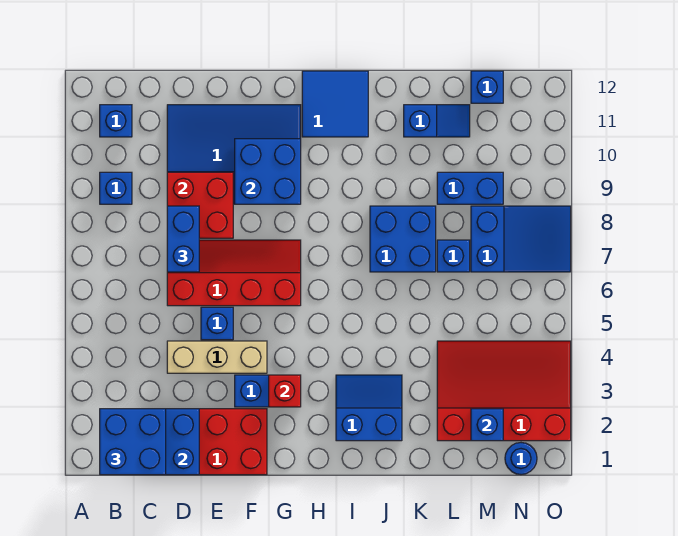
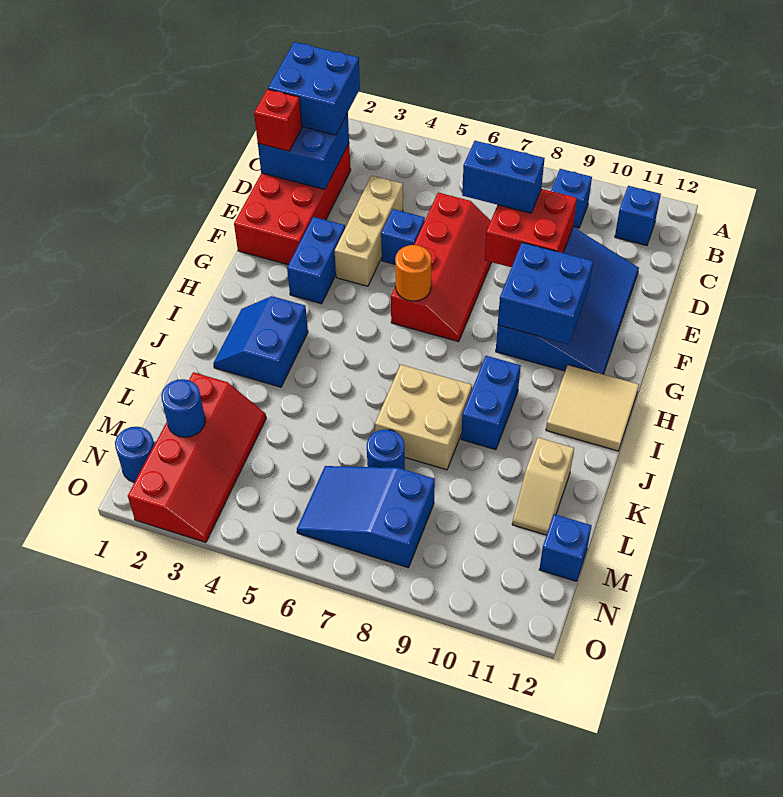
red 1x1 brick [269,375,301,407] -> red 1x1 brick moved to [254,89,302,151]
none -> orange 1x1 round brick [395,245,432,301]
blue 2x2 tile [302,71,368,137] -> tan 2x2 tile [546,365,639,451]
blue 2x2 slope [336,375,402,441] -> blue 2x2 slope turned to [213,296,308,387]
blue 2x2 brick [370,206,436,272] -> tan 2x2 brick [375,365,472,470]
blue 1x2 slope [404,105,470,137] -> tan 1x2 slope [512,438,574,535]
red 3x4 slope [437,341,571,441] -> red 2x4 slope [128,372,266,542]
blue 1x1 brick [437,240,470,272] -> blue 1x1 round brick [367,429,405,470]
blue 1x2 brick [437,172,503,204] -> blue 1x2 brick moved to [461,356,521,450]
blue 1x1 brick [471,409,503,441] -> blue 1x1 round brick [161,379,205,437]
blue 2x3 slope [471,206,571,272] -> blue 2x3 slope turned to [297,466,435,568]

